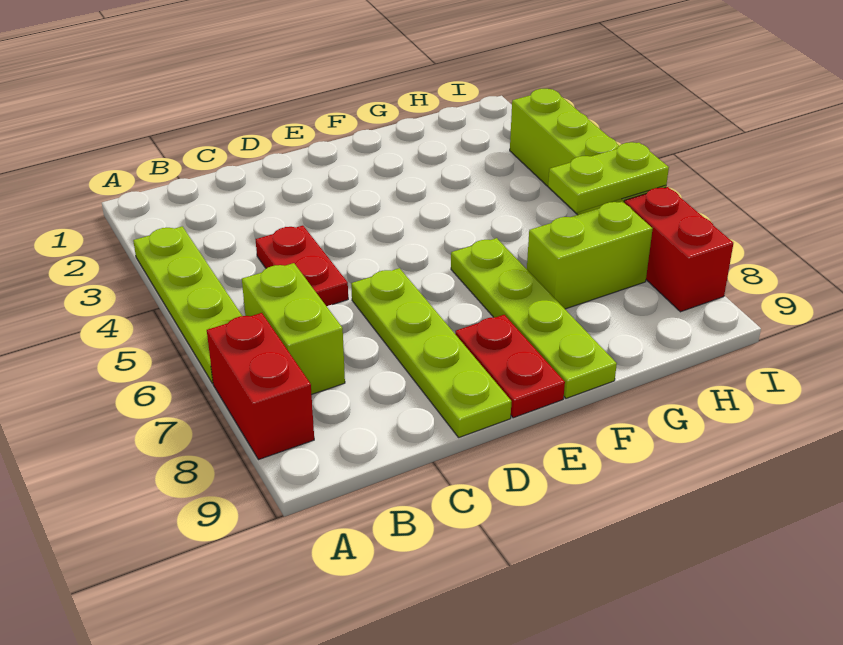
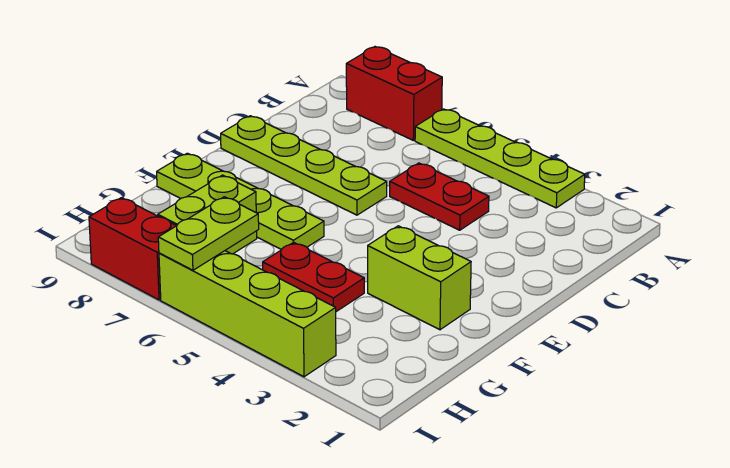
lime 1x2 brick [242,263,345,394] -> lime 1x2 brick moved to [368,226,471,330]
red 1x2 plate [455,315,565,418] -> red 1x2 plate moved to [263,242,364,312]

